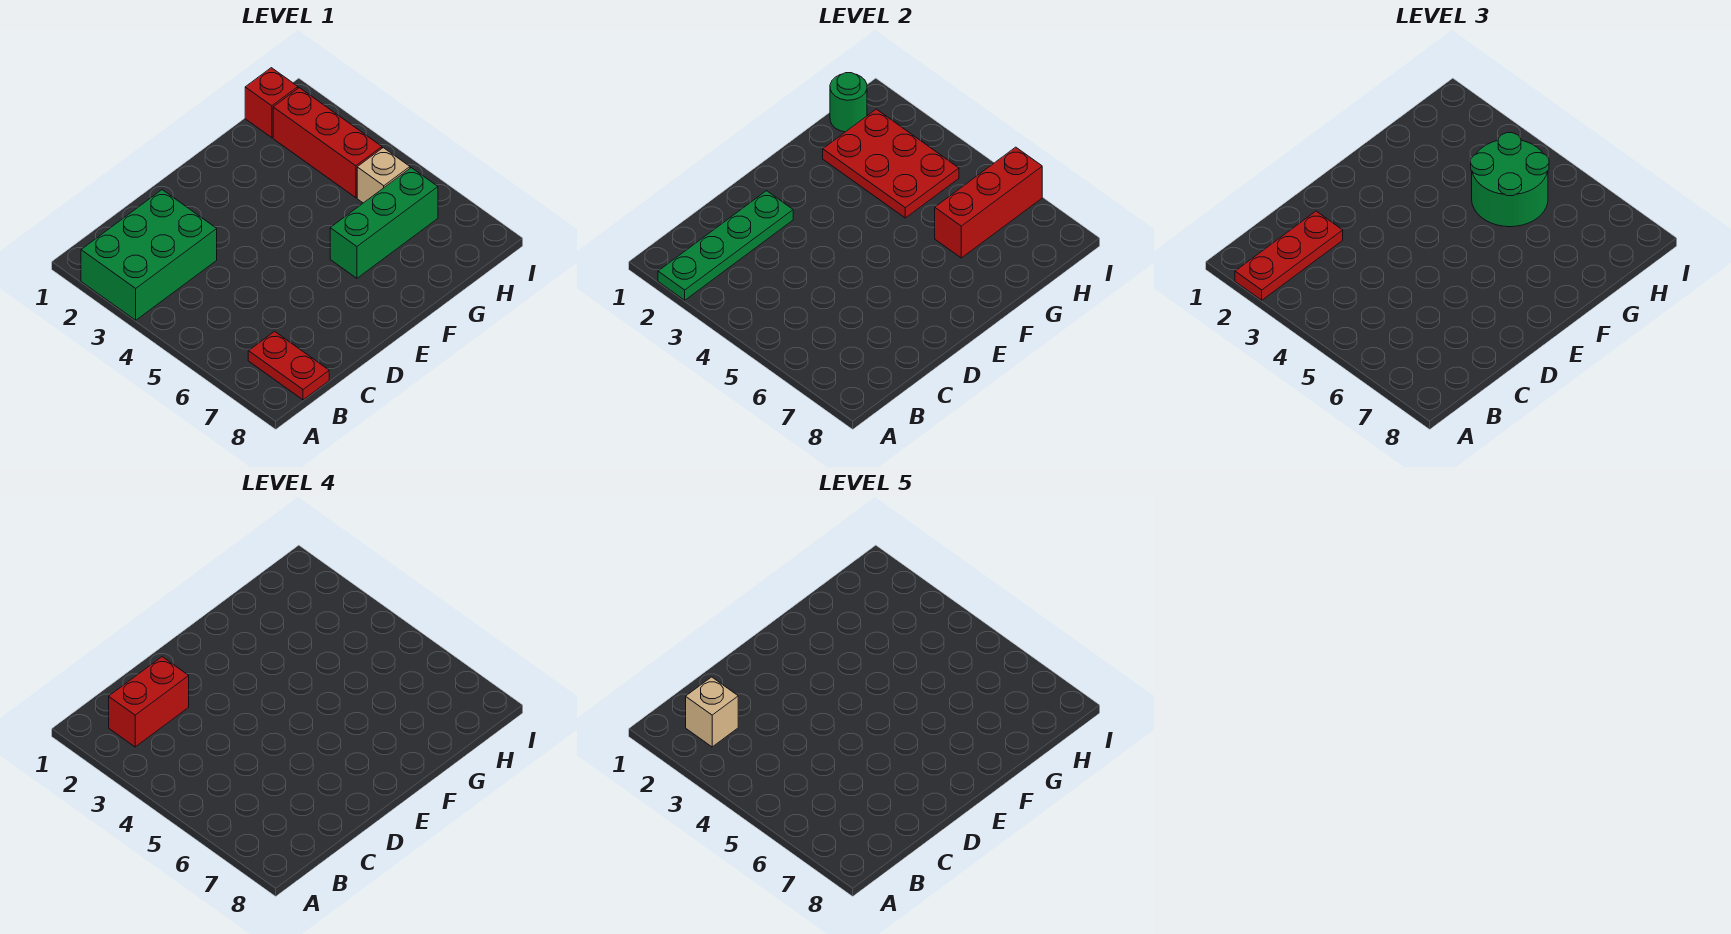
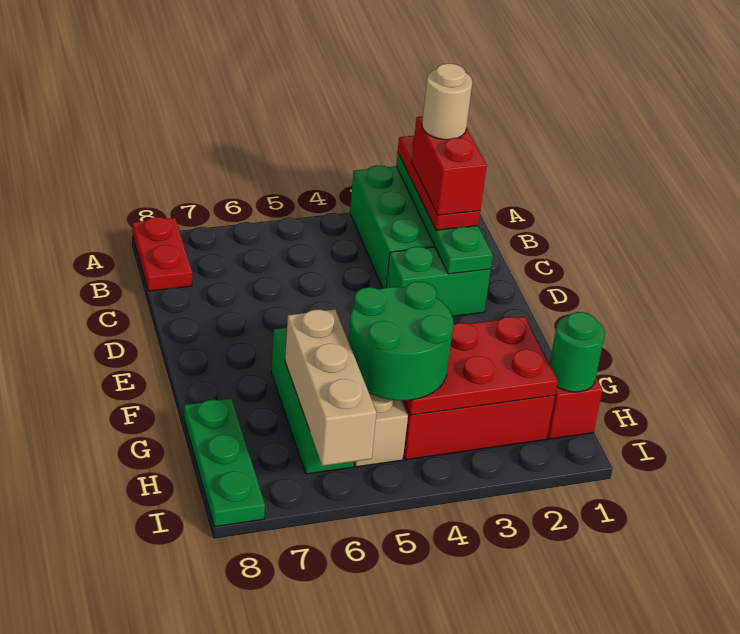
tan 1x1 brick [686,677,738,747] -> tan 1x1 round brick [422,63,472,140]
red 1x2 plate [248,331,329,400] -> red 1x2 plate turned to [133,217,192,291]
none -> green 1x2 brick [386,247,491,316]
red 1x3 brick [935,147,1042,258] -> tan 1x3 brick [285,309,376,466]
none -> green 1x3 plate [184,399,265,527]

